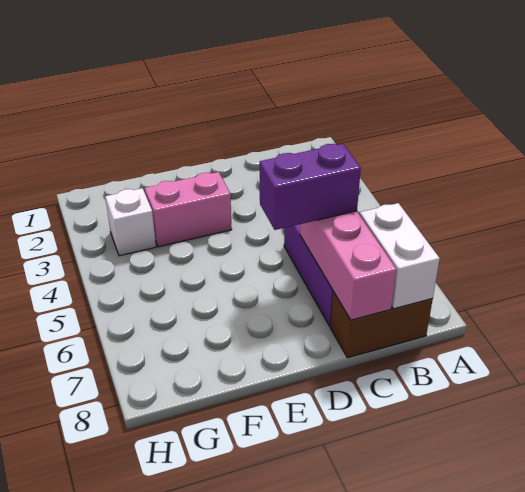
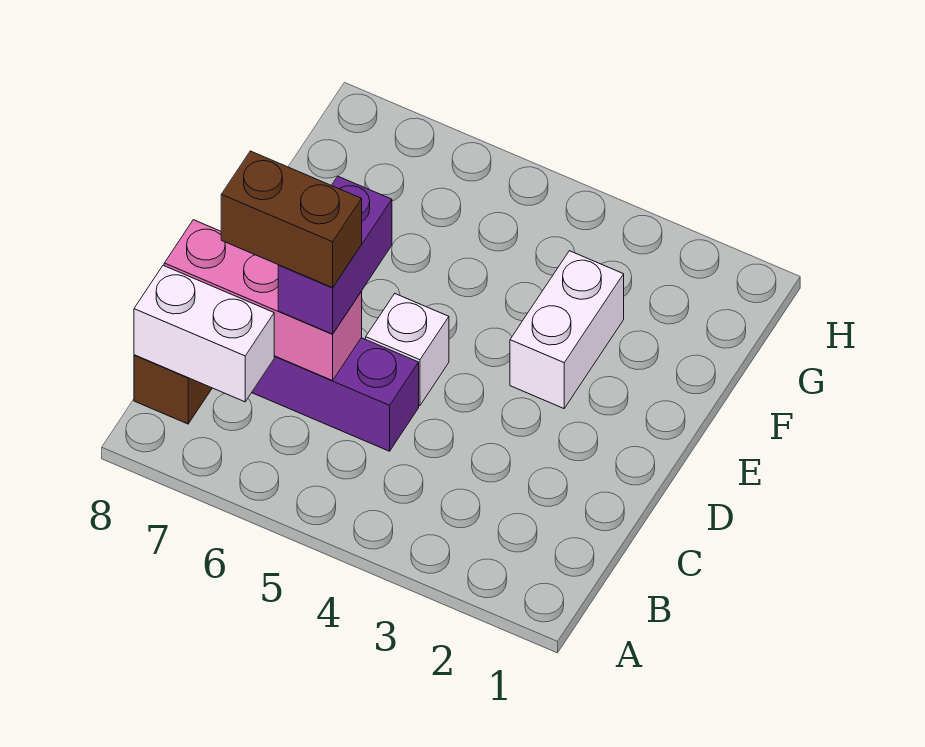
none -> brown 1x2 brick [221,151,362,288]
pink 1x2 brick [145,172,232,247] -> white 1x2 brick [510,251,624,408]
white 1x1 brick [105,188,156,256] -> white 1x1 brick moved to [366,294,449,406]

